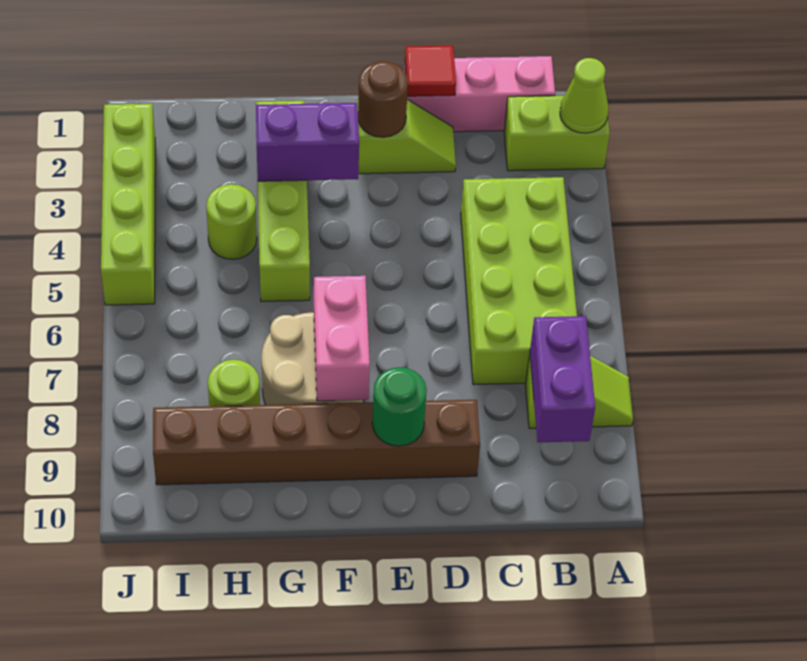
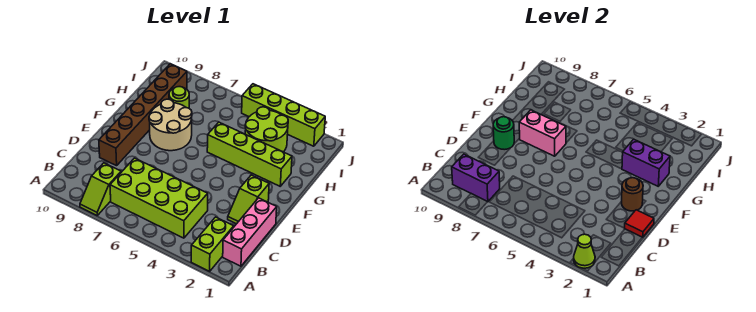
purple 1x2 brick [256,103,359,181] -> purple 1x2 brick turned to [622,139,670,186]
lime 1x1 round brick [206,184,257,259] -> lime 2x2 round brick [245,107,288,152]

